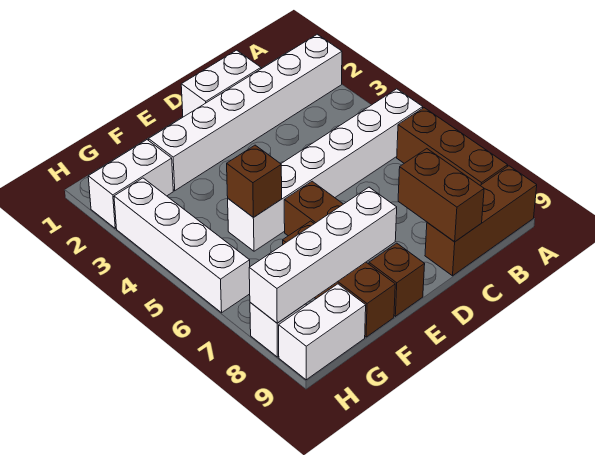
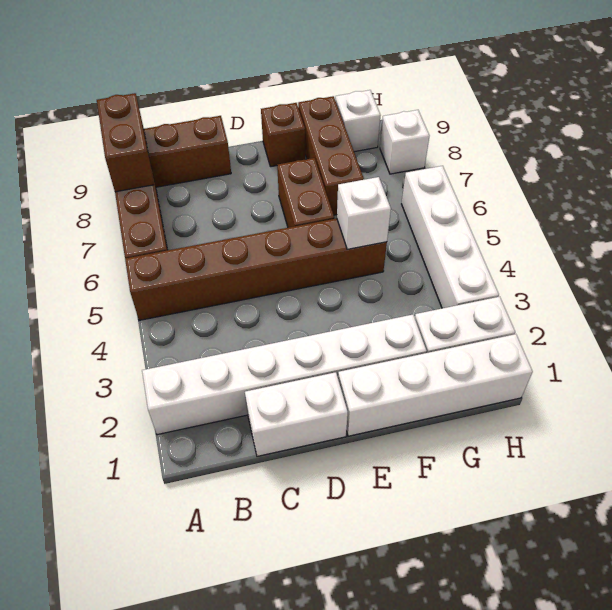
white 1x6 brick [228,89,423,251] -> brown 1x6 brick [125,218,387,320]
brown 1x2 brick [398,149,484,242] -> brown 1x2 brick moved to [97,93,154,192]
white 1x4 brick [249,187,397,323] -> white 1x4 brick moved to [338,334,533,436]
brown 1x1 brick [227,145,282,217] -> white 1x1 brick [337,177,391,249]
white 1x2 brick [279,284,366,380] -> white 1x1 brick [335,90,381,152]

